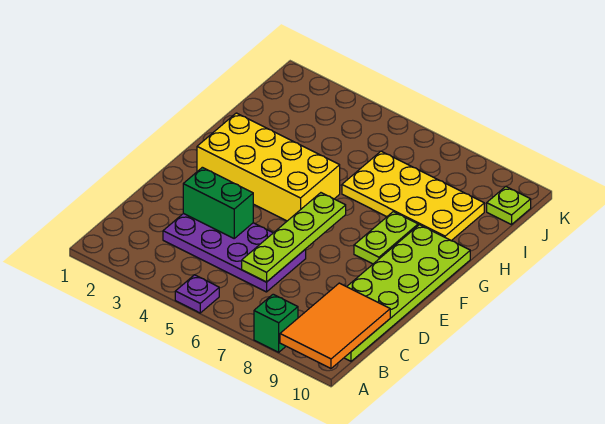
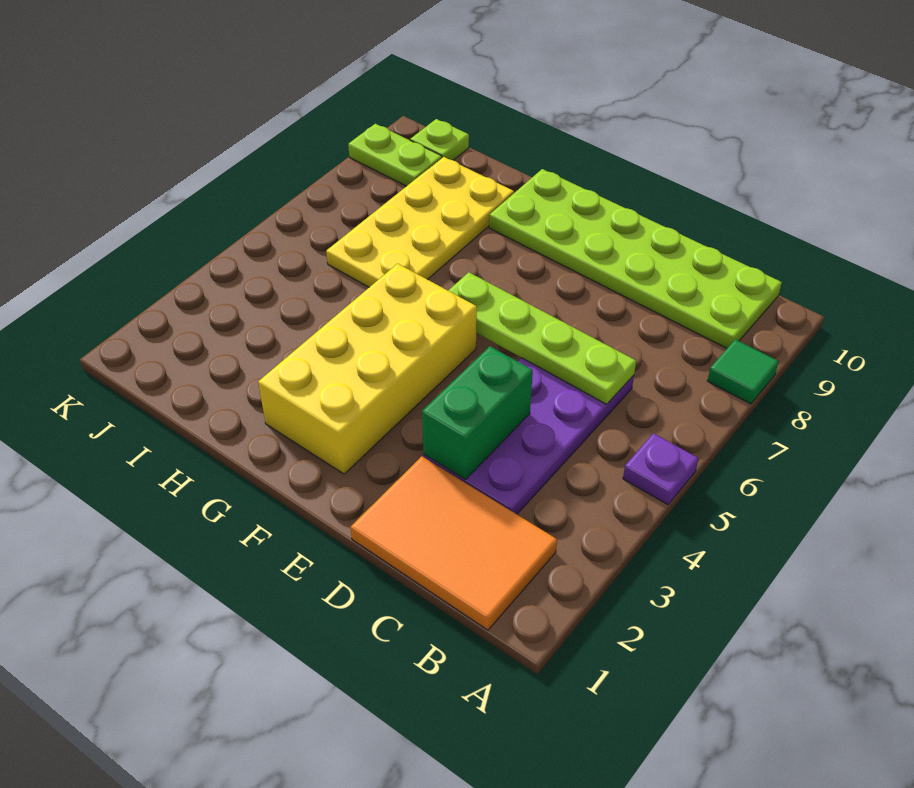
green 1x1 brick [254,294,298,352] -> green 1x1 tile [708,339,779,404]
orange 2x3 tile [280,283,390,368] -> orange 2x3 tile moved to [351,456,557,630]
lime 1x2 plate [354,212,418,264] -> lime 1x2 plate moved to [348,124,442,186]

